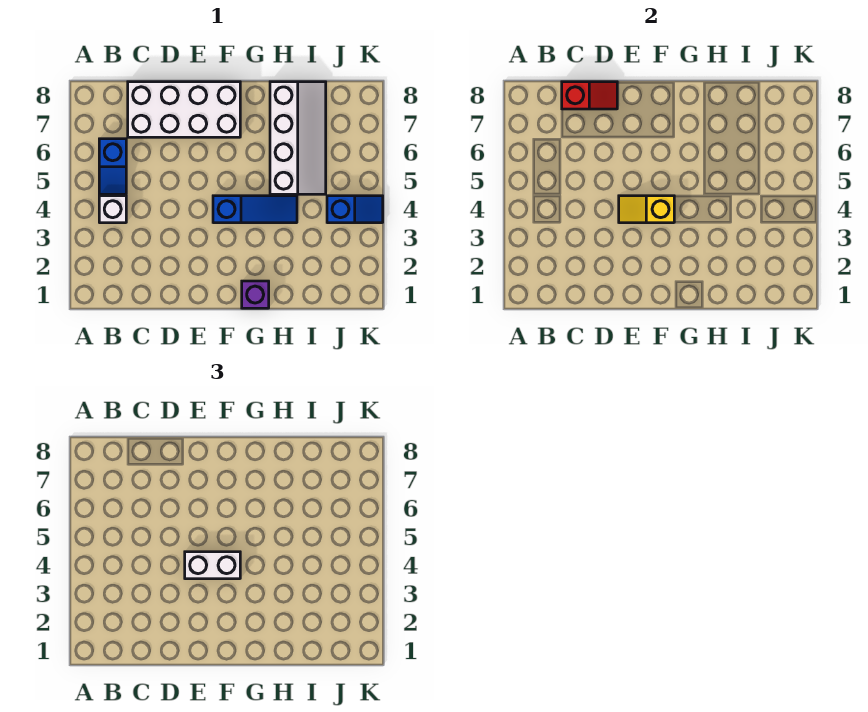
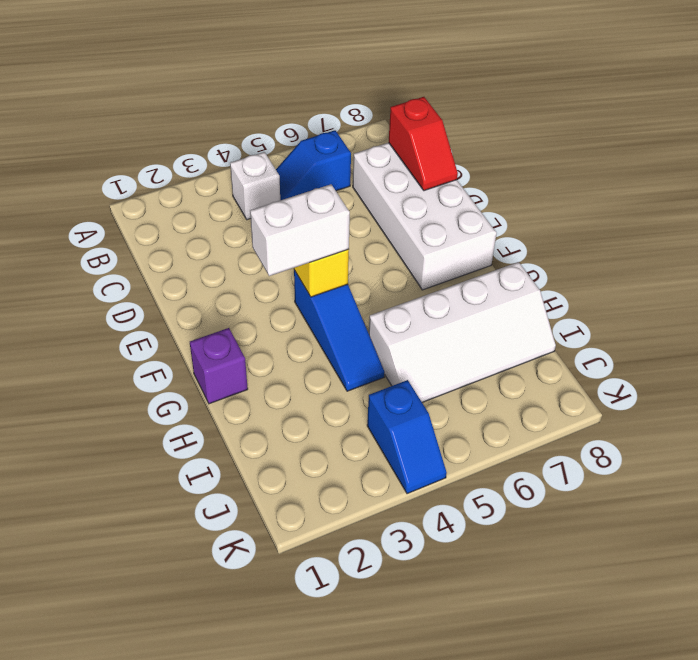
white 1x2 brick [185,552,240,579] -> white 1x2 brick turned to [250,184,350,276]

